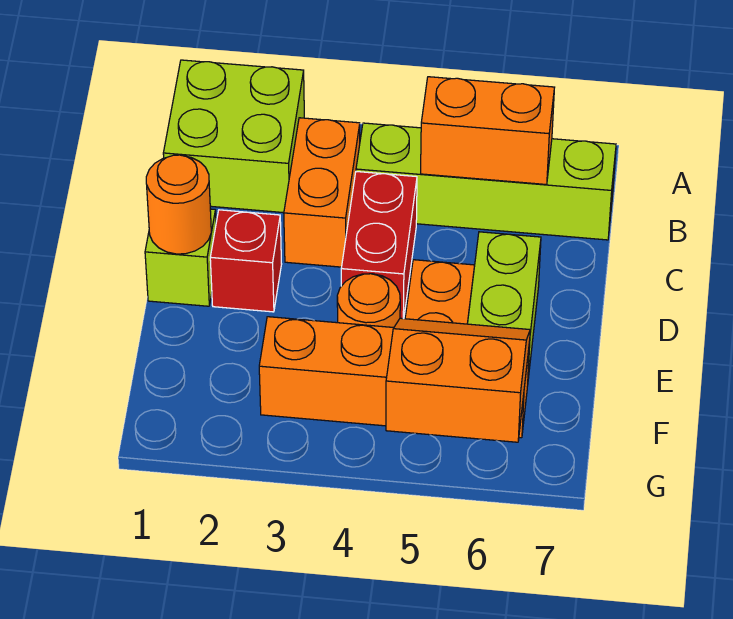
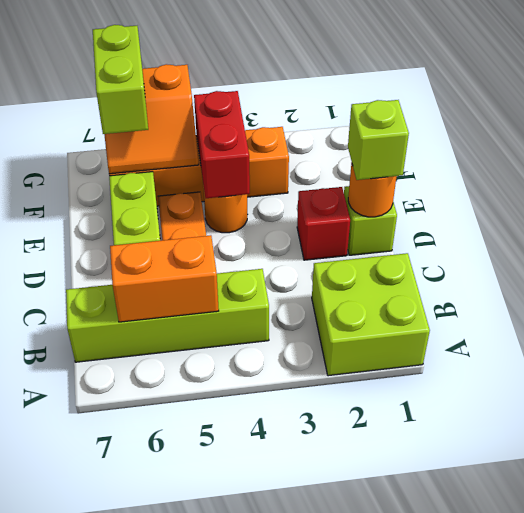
orange 1x2 brick [284,118,360,267] -> none
red 1x2 brick [341,172,417,319] -> red 1x2 brick moved to [194,91,250,198]
none -> lime 1x1 brick [348,100,409,180]
none -> lime 1x2 brick [93,25,148,134]

